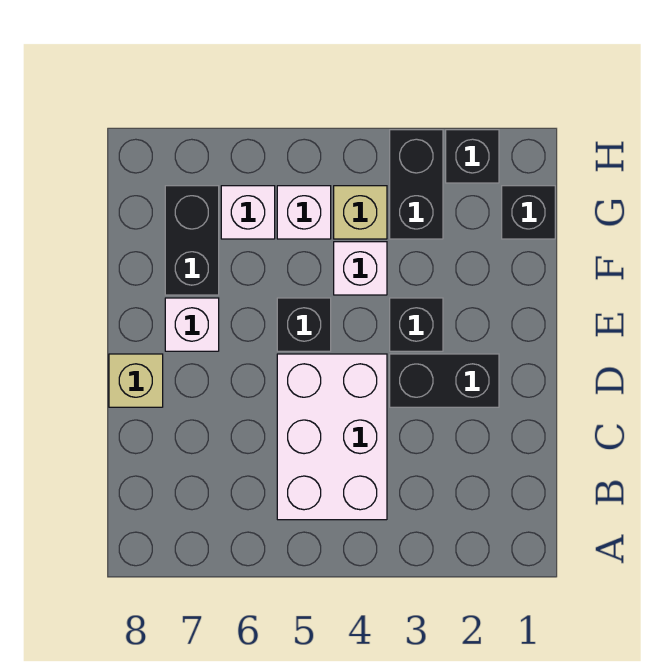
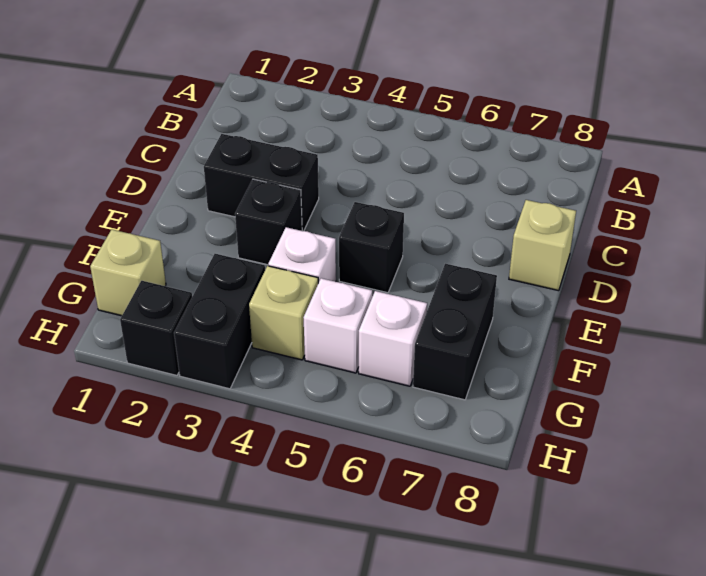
white 2x3 brick [277,354,387,520] -> none
white 1x1 brick [165,298,219,351] -> none
black 1x1 brick [502,186,555,239] -> tan 1x1 brick [90,230,166,316]

